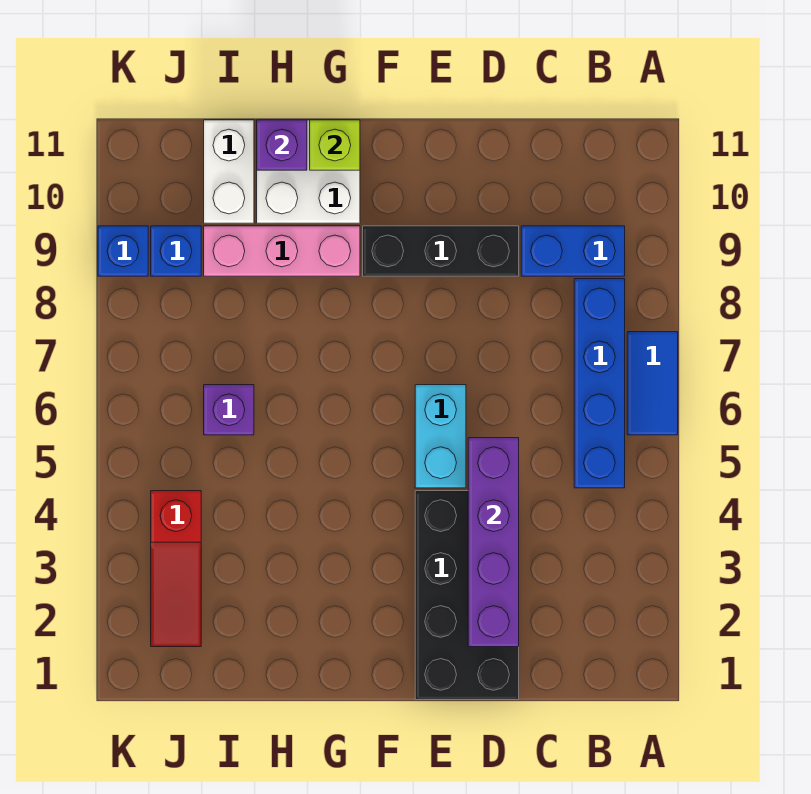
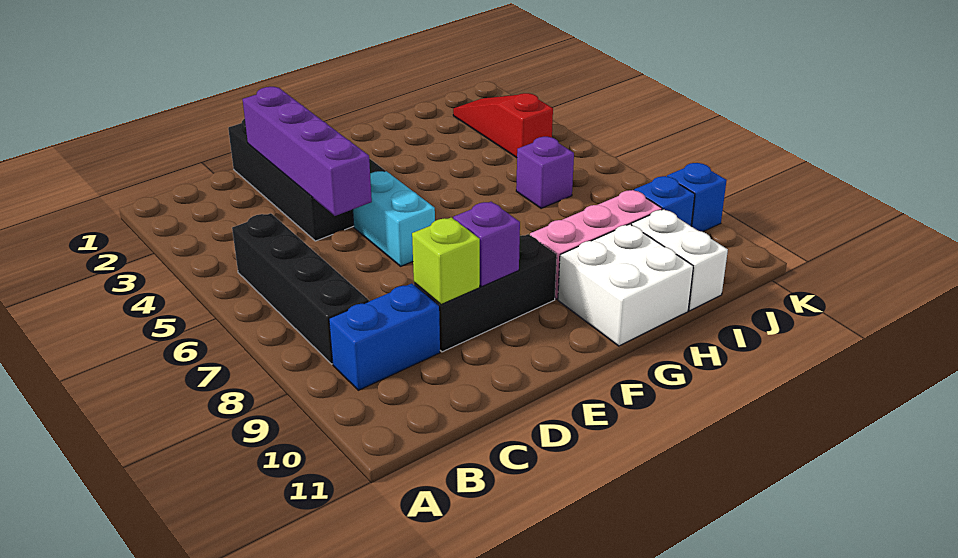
blue 1x2 tile [627,332,678,435] -> none
blue 1x4 brick [574,279,625,488] -> black 1x4 brick [232,213,369,364]
lime 1x1 brick [310,120,360,170] -> lime 1x1 brick moved to [412,217,480,304]
purple 1x1 brick [257,120,307,170] -> purple 1x1 brick moved to [453,202,520,286]

